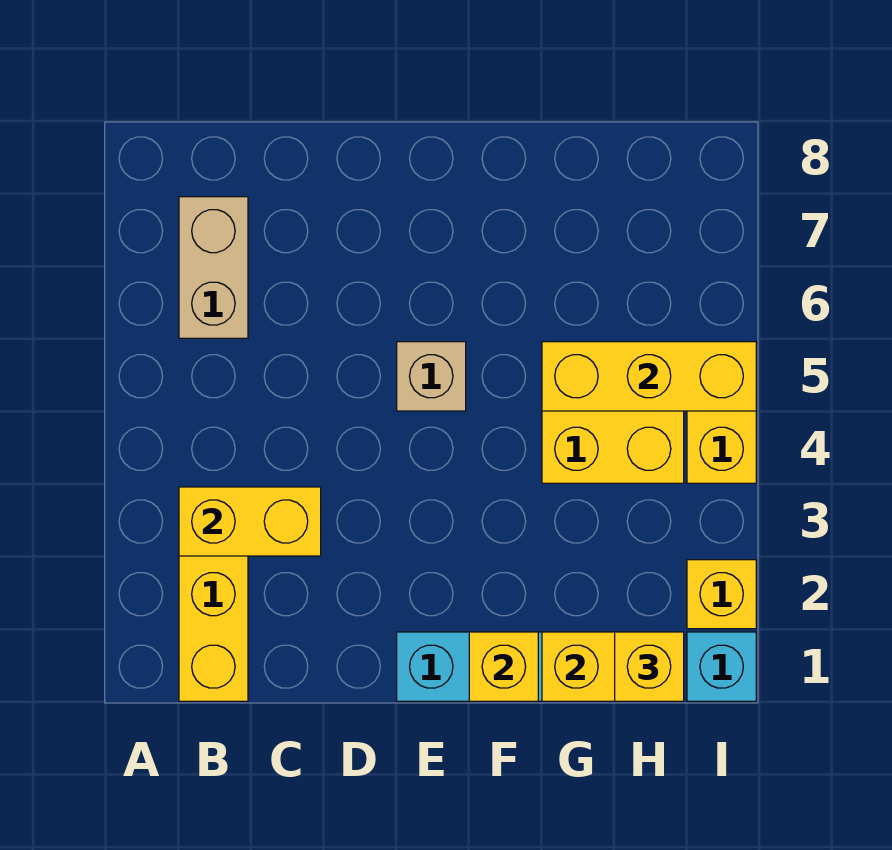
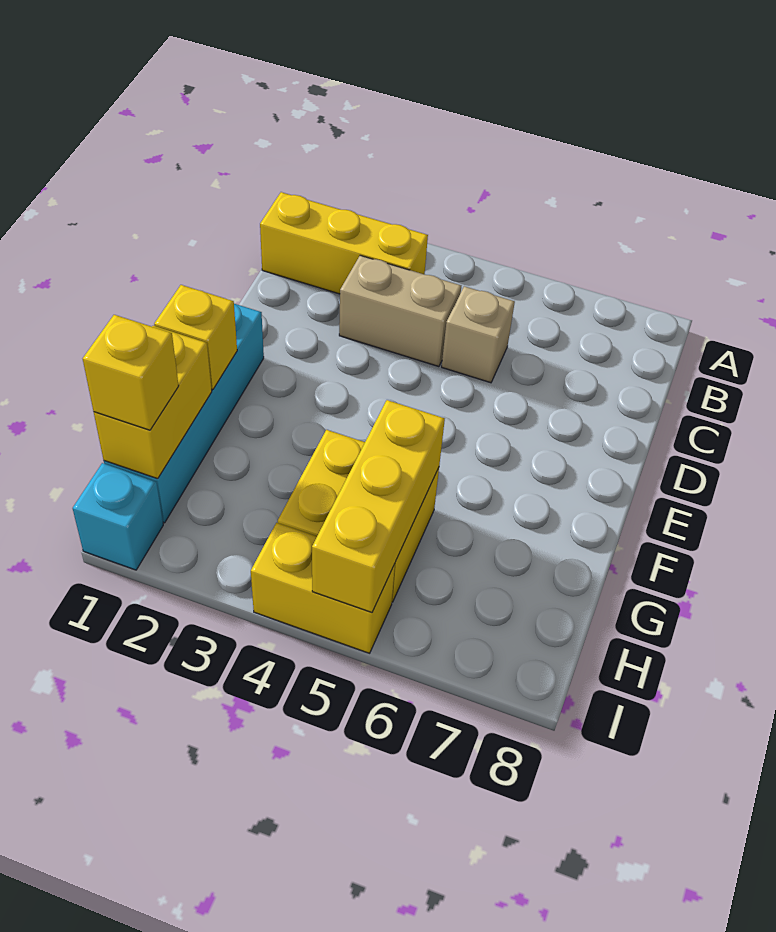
yellow 1x2 brick [179,487,321,556] -> none
tan 1x2 brick [179,197,248,338] -> tan 1x2 brick moved to [339,255,461,367]
tan 1x1 brick [397,342,466,411] -> tan 1x1 brick moved to [442,286,515,383]
yellow 1x1 brick [687,560,756,629] -> none

